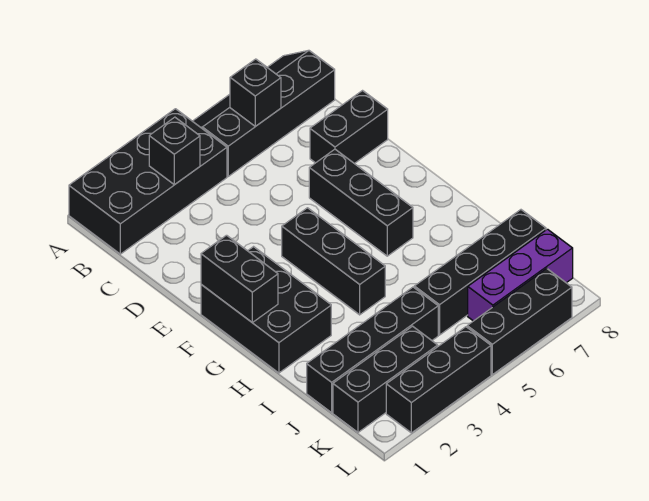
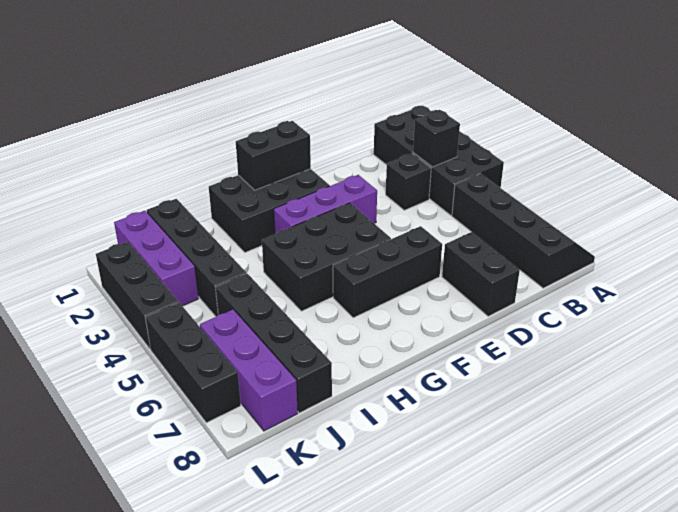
black 1x1 brick [230,59,281,126] -> black 1x1 brick moved to [386,153,431,210]
none -> purple 1x3 brick [274,175,377,234]
black 1x3 brick [282,208,385,315] -> black 2x3 brick [262,203,391,311]
black 1x3 brick [333,326,438,432] -> purple 1x3 brick [114,211,198,306]

